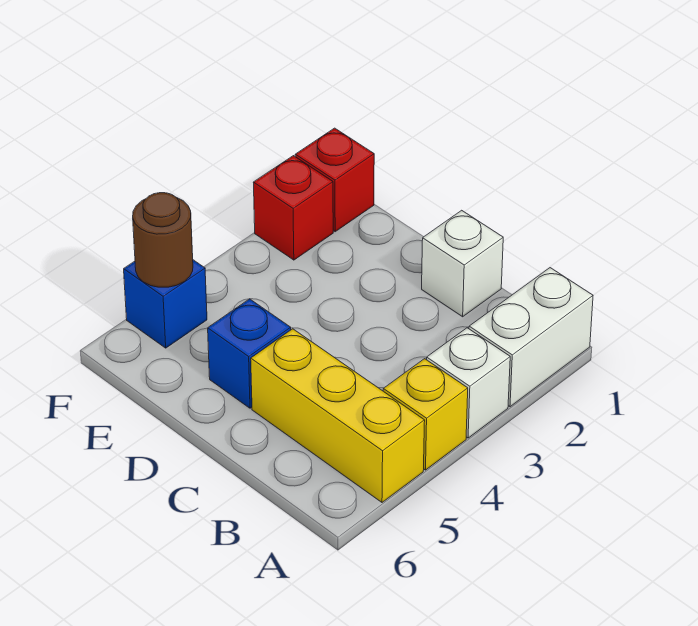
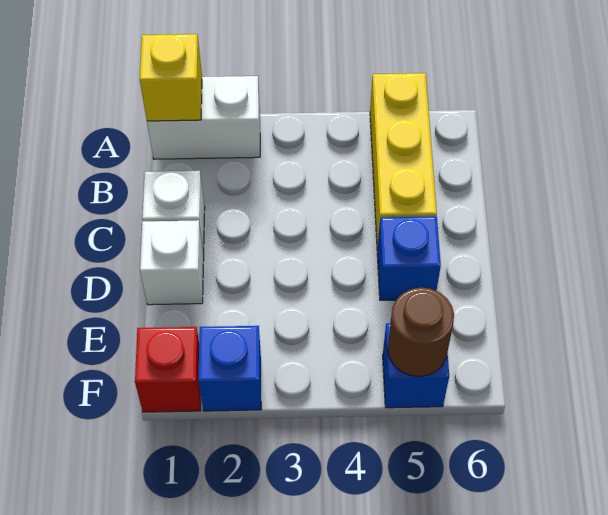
white 1x1 brick [427,328,510,438] -> white 1x1 brick moved to [140,220,204,305]
yellow 1x1 brick [383,359,468,470] -> yellow 1x1 brick moved to [140,34,202,121]
red 1x1 brick [253,156,333,260] -> blue 1x1 brick [199,326,261,411]

